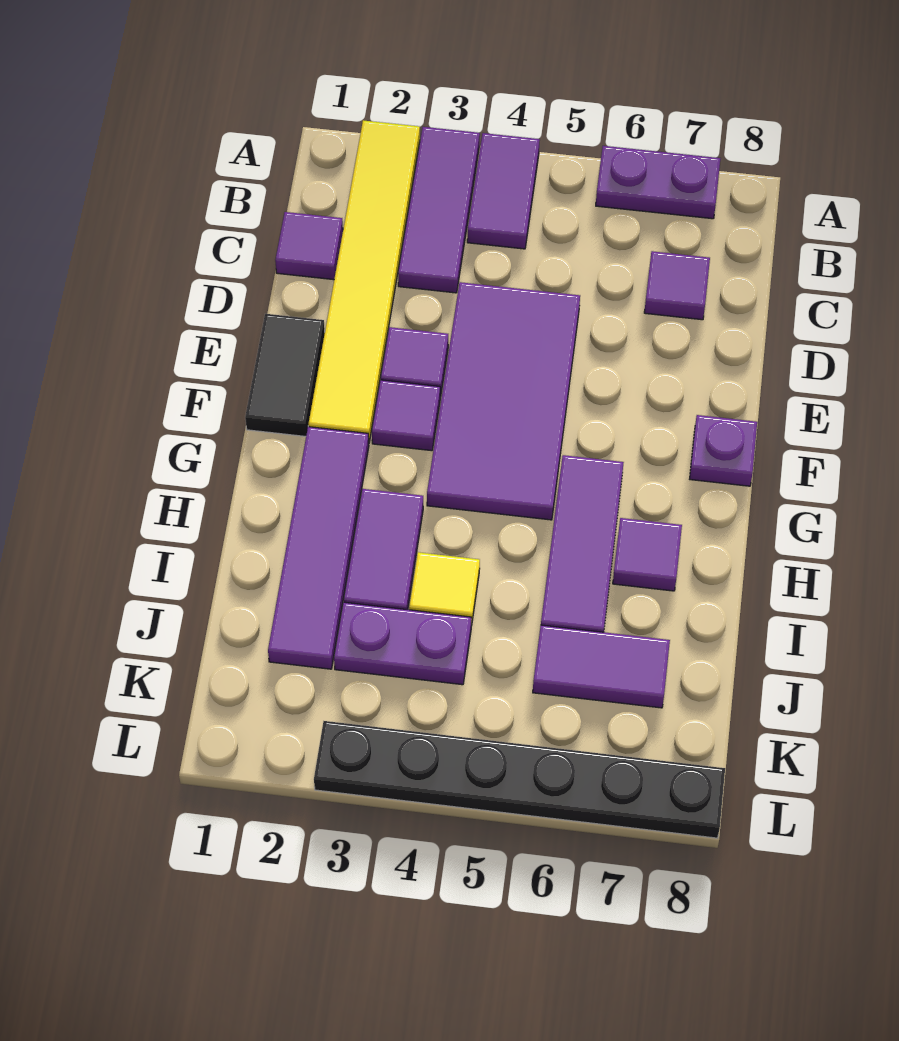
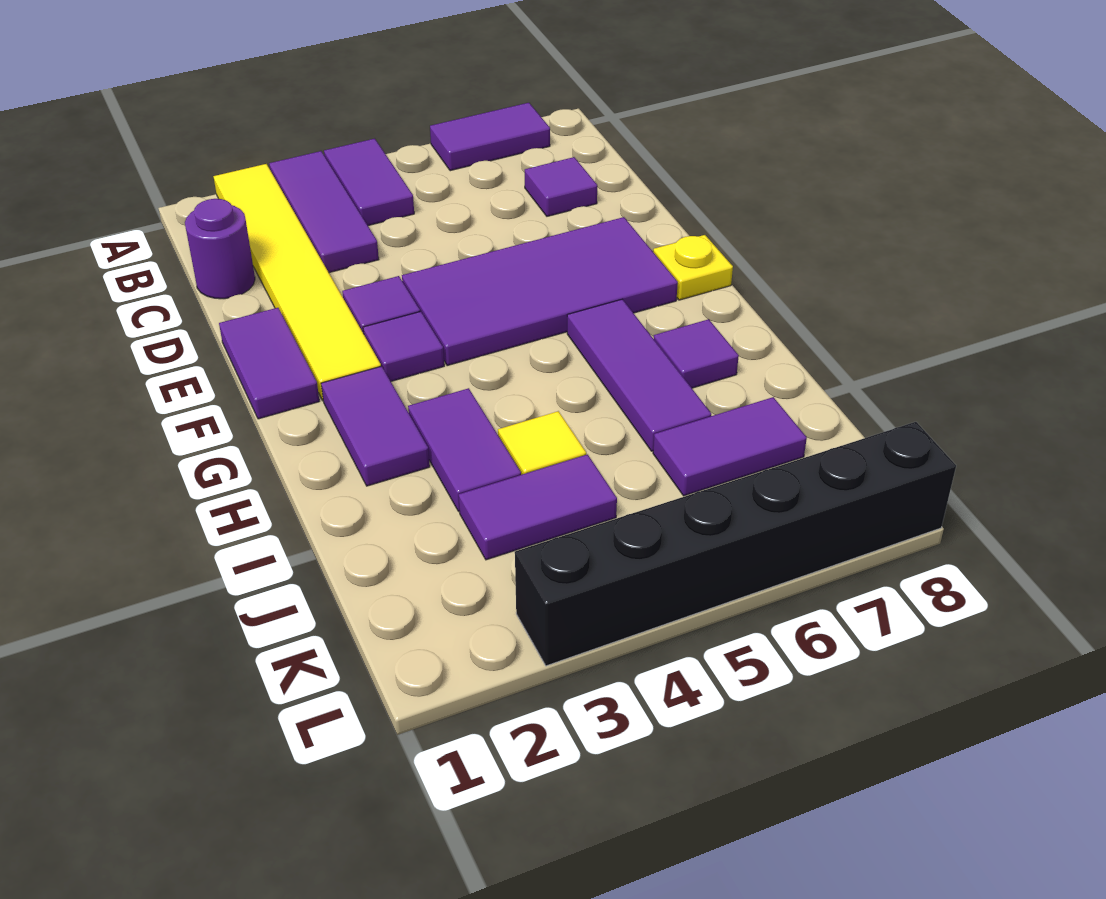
purple 1x2 plate [596,146,721,219] -> purple 1x2 tile [430,103,550,171]
purple 1x1 tile [275,212,343,280] -> purple 1x1 round brick [185,199,255,299]
purple 2x4 tile [427,282,580,520] -> purple 2x4 tile turned to [402,217,678,365]
black 1x2 tile [245,314,325,436] -> purple 1x2 tile [219,308,319,419]
purple 1x1 plate [690,415,757,486] -> yellow 1x1 plate [653,235,733,300]
purple 1x4 tile [268,426,369,669] -> purple 1x2 tile [321,366,430,486]
purple 1x2 plate [334,602,471,685] -> purple 1x2 tile [459,455,617,560]
black 1x6 plate [314,721,725,838] -> black 1x6 brick [515,422,956,666]

